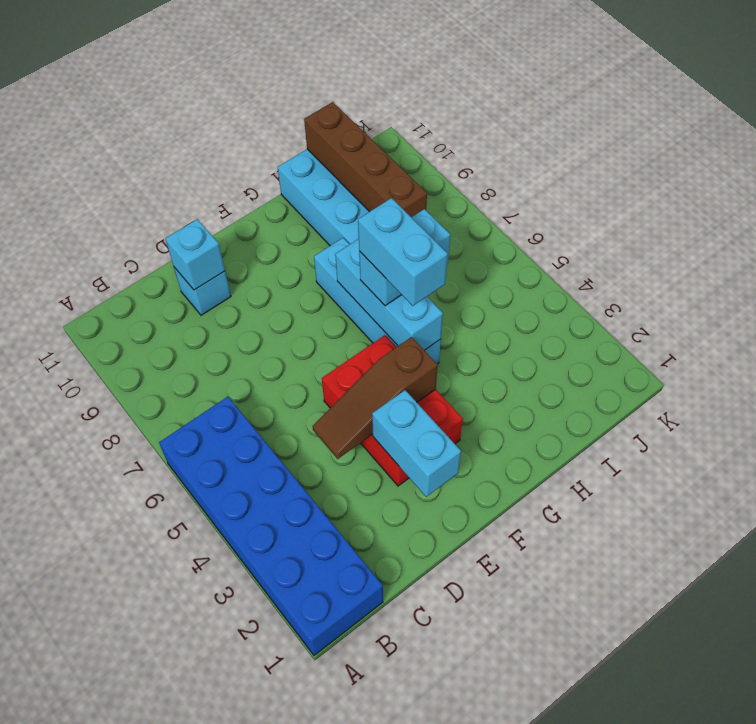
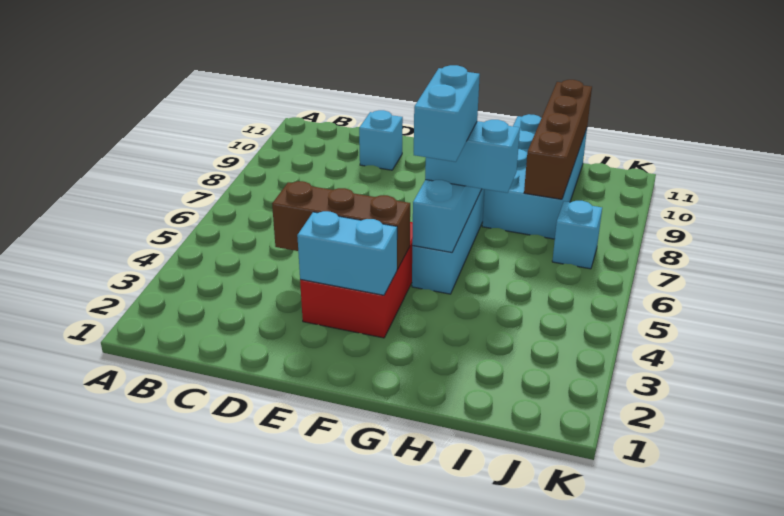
blue 2x6 brick [159,397,383,655] -> none
brown 1x3 slope [313,337,438,459] -> brown 1x3 brick [272,181,410,269]
cyan 1x1 brick [165,219,225,290] -> cyan 1x1 brick moved to [552,201,602,269]
cyan 1x2 brick [372,390,461,497] -> cyan 1x2 brick turned to [297,211,397,295]

